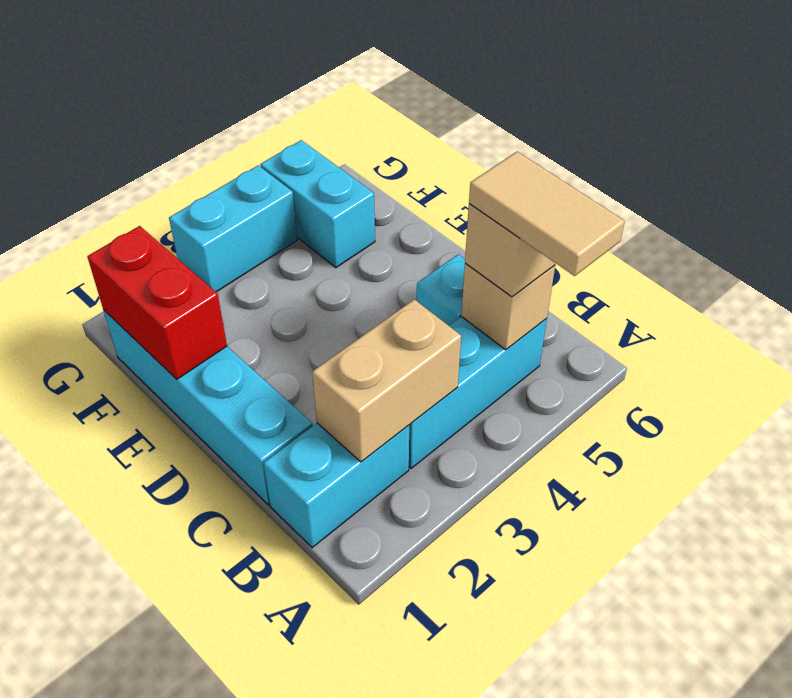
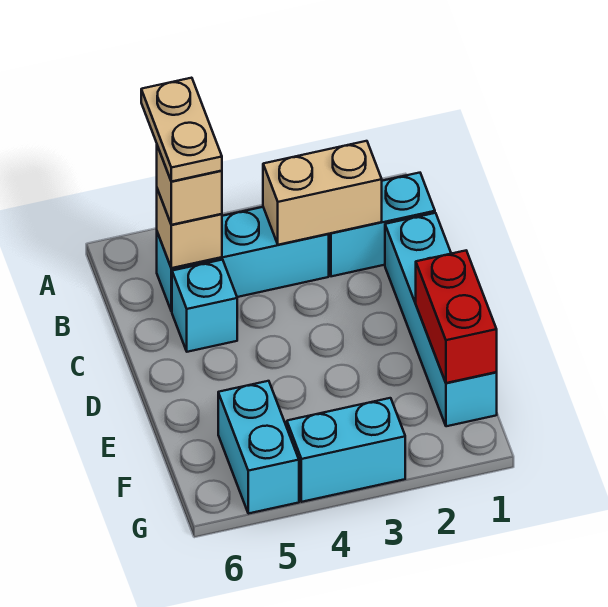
tan 1x2 tile [469,152,625,276] -> tan 1x2 plate [141,78,222,182]

